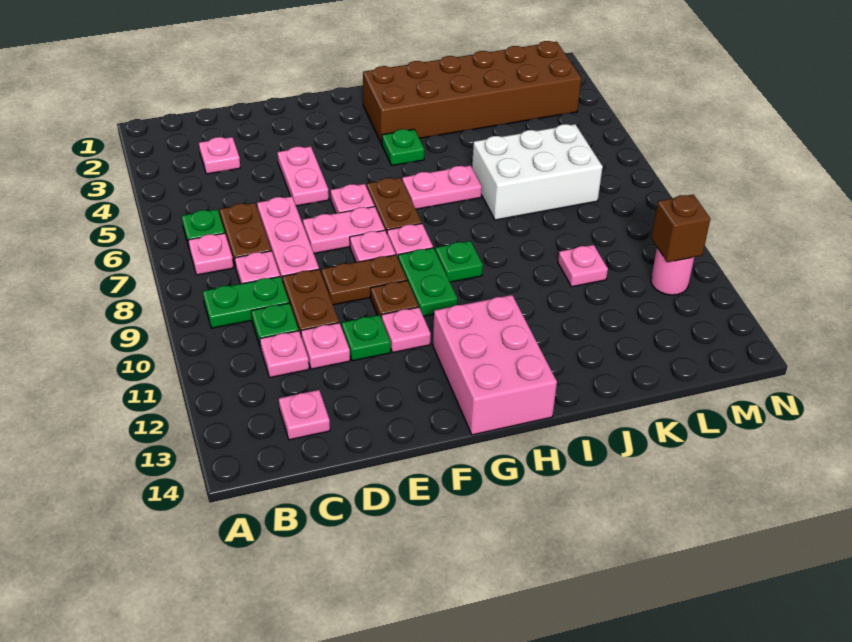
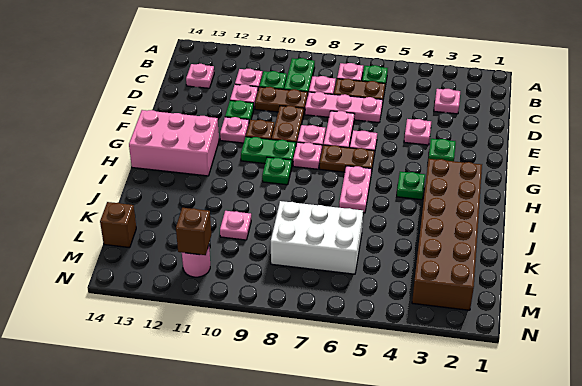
pink 1x2 plate [277,146,329,206] -> pink 1x1 plate [404,119,431,145]
none -> green 1x1 plate [429,139,456,161]
white 2x3 brick [472,124,603,220] -> white 2x3 brick turned to [271,201,363,274]
none -> brown 1x1 brick [100,202,136,248]

